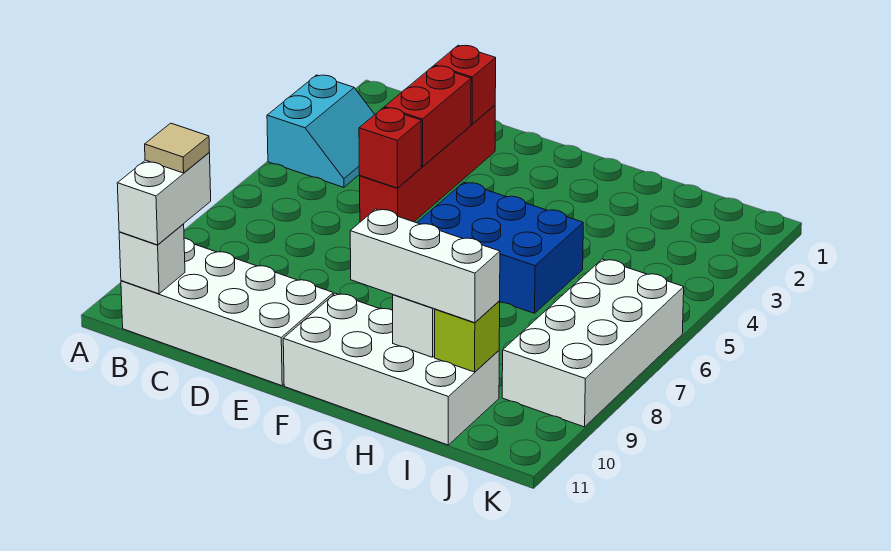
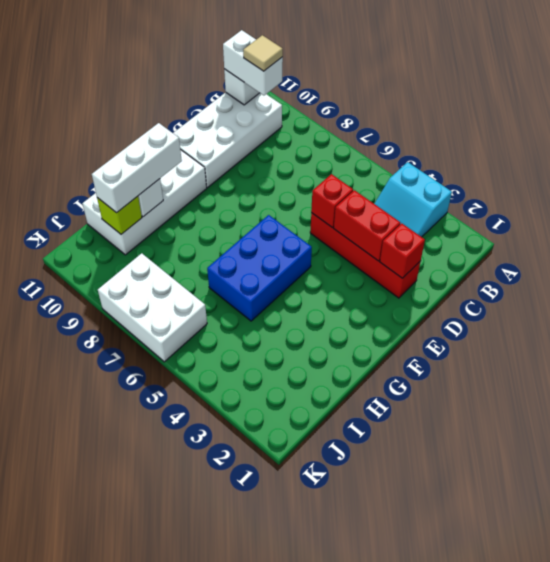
white 2x4 brick [502,259,684,427] -> white 2x3 brick [98,253,207,362]

